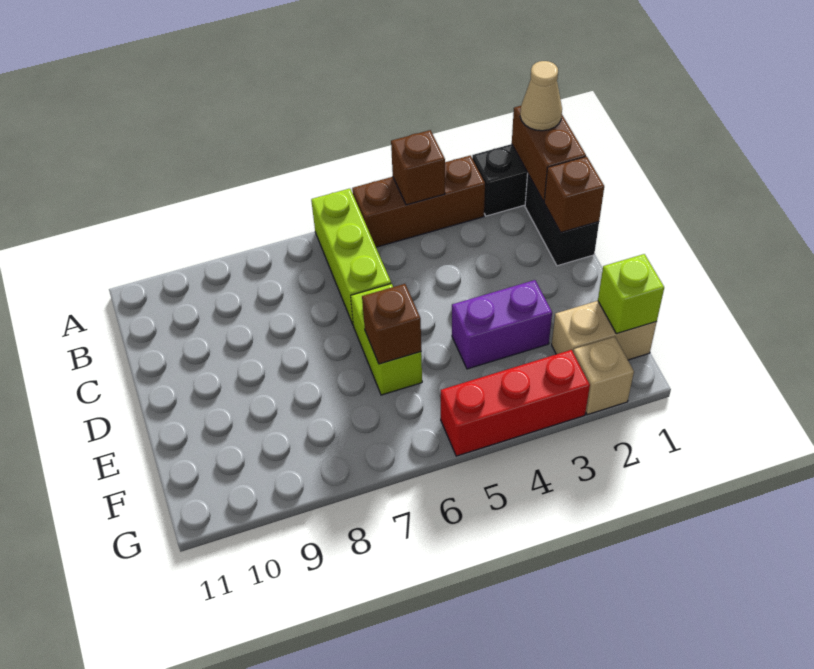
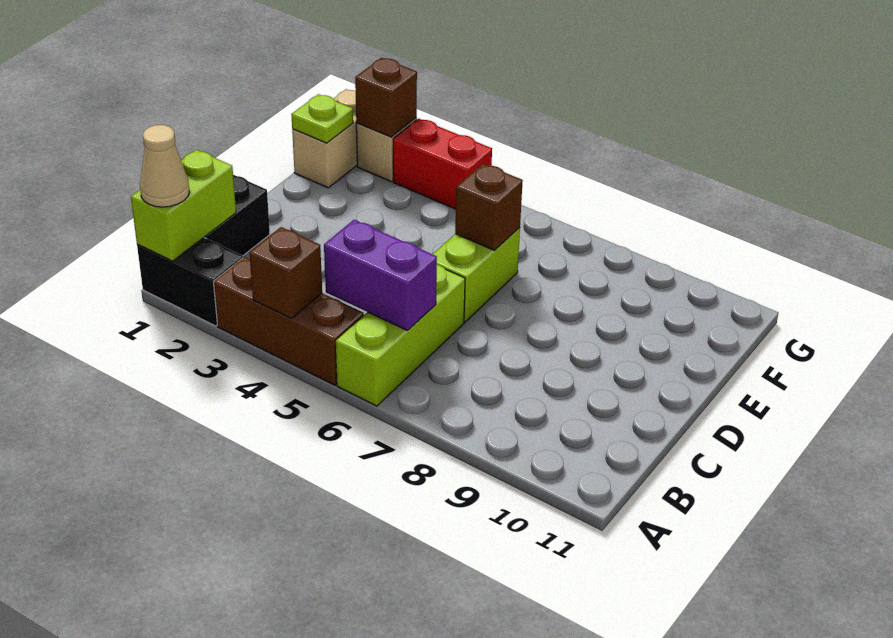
brown 1x2 brick [512,106,586,201] -> lime 1x2 brick [131,150,236,261]
brown 1x1 brick [544,156,604,232] -> brown 1x1 brick moved to [355,58,417,137]
purple 1x2 brick [452,280,552,369] -> purple 1x2 brick moved to [324,220,437,330]
tan 1x2 brick [552,301,657,360] -> tan 1x2 brick turned to [292,89,357,188]
lime 1x1 brick [598,254,664,334] -> lime 1x1 plate [291,94,353,143]
red 1x3 brick [441,350,590,456] -> red 1x2 brick [393,119,492,209]

